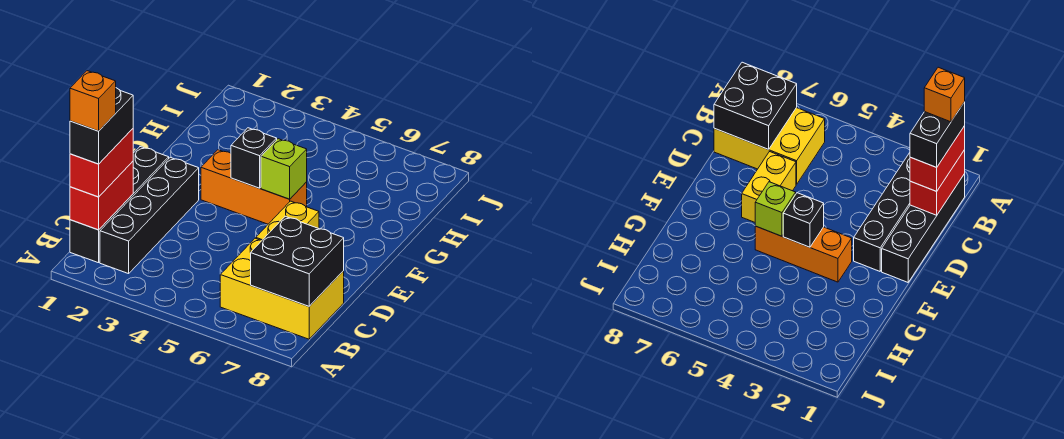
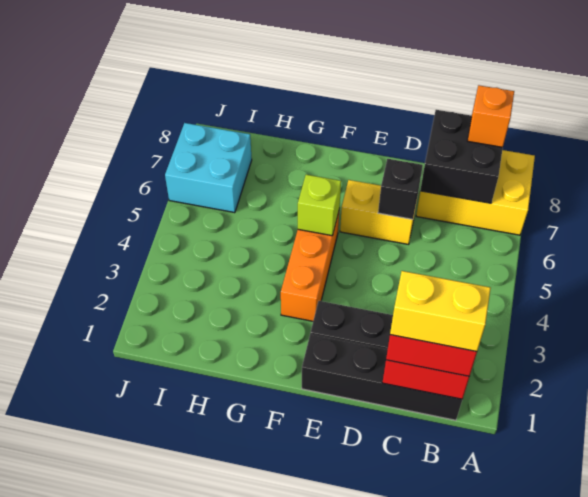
black 1x2 brick [70,88,133,164] -> yellow 1x2 brick [390,271,491,351]
orange 1x1 brick [70,71,116,131] -> orange 1x1 brick moved to [468,85,514,147]
yellow 2x3 brick [220,238,344,339] -> yellow 2x3 brick turned to [416,150,535,235]
black 1x1 brick [231,128,277,188] -> black 1x1 brick moved to [378,159,423,219]
none -> cyan 2x2 brick [165,123,252,213]

